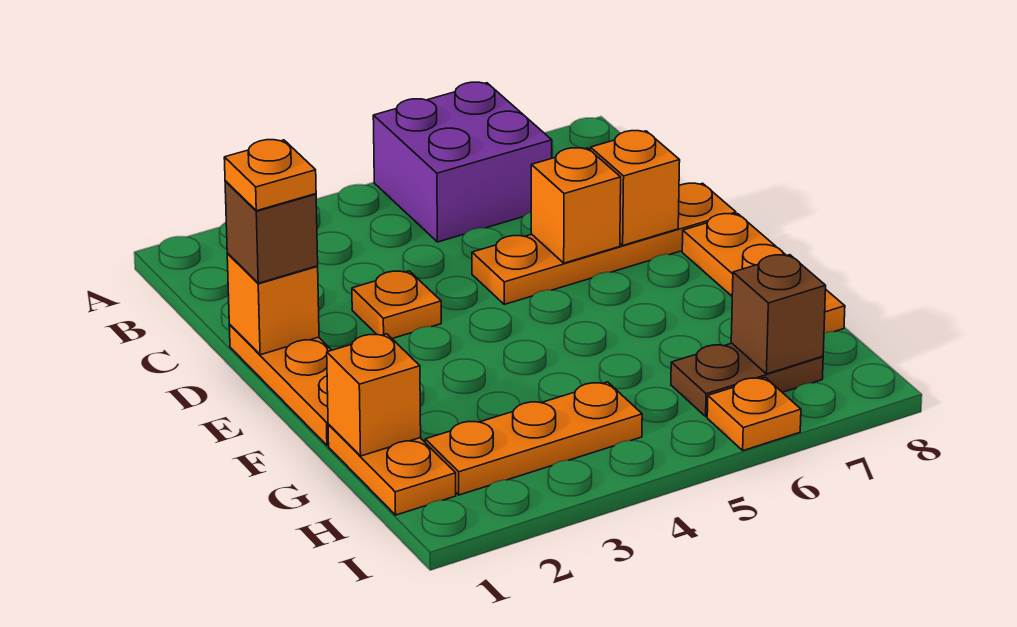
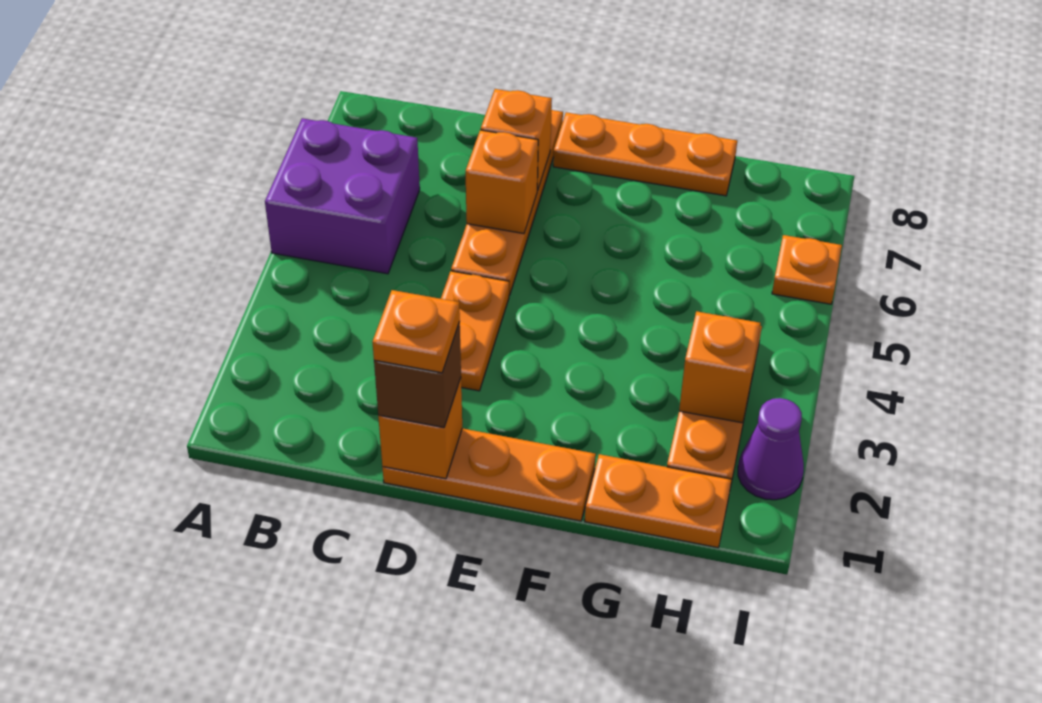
orange 1x1 plate [352,271,441,339] -> orange 1x2 plate [441,271,509,391]
orange 1x1 brick [327,334,421,456] -> orange 1x1 brick moved to [679,311,760,423]
brown 1x2 plate [671,343,823,417] -> none
brown 1x1 brick [731,255,826,374] -> none
none -> purple 1x1 cone [738,398,804,500]

